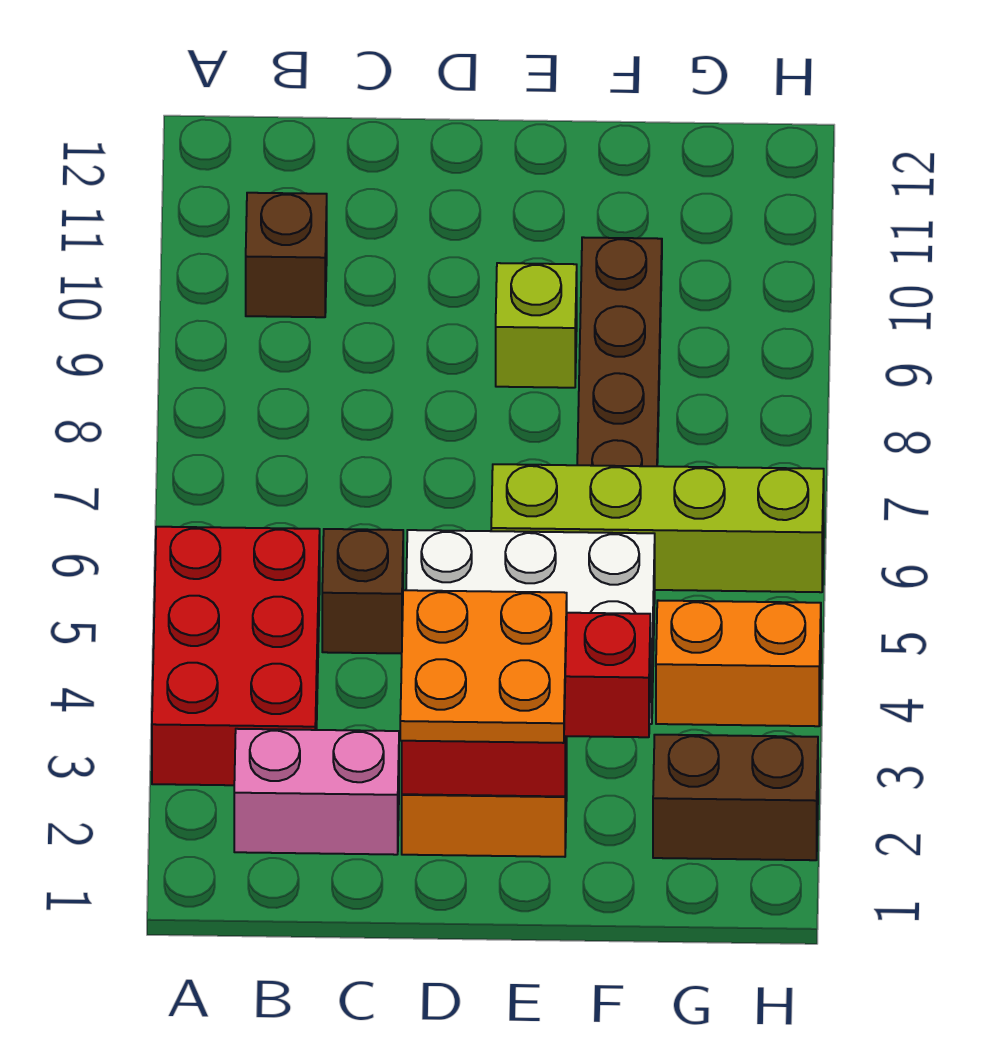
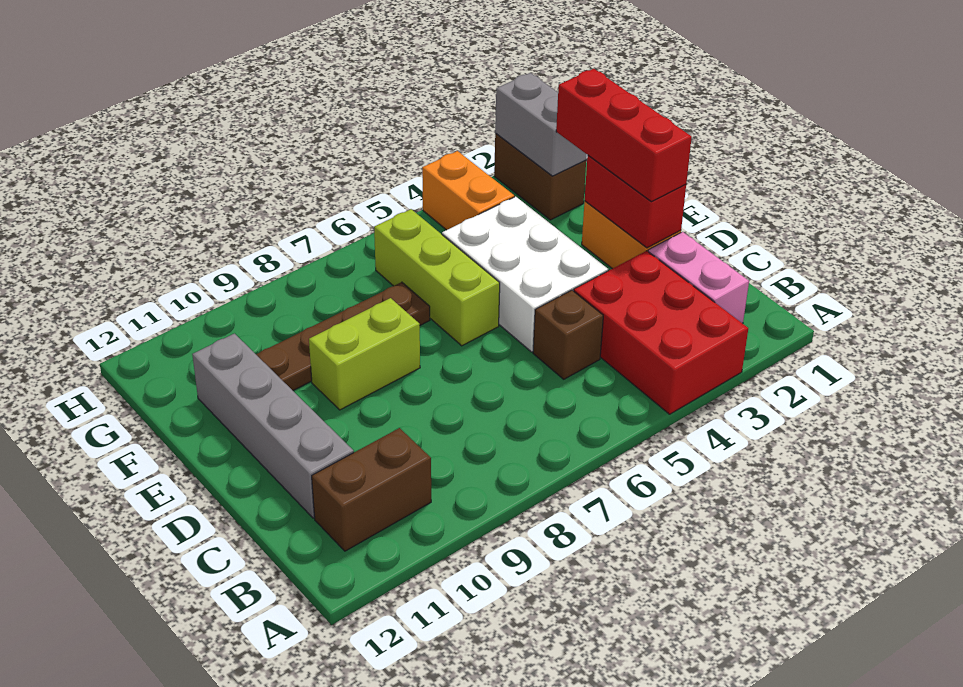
red 2x3 brick [152,527,320,785] -> red 2x3 brick turned to [574,251,748,414]
brown 1x1 brick [246,193,327,317] -> brown 1x2 brick [312,428,431,551]
none -> grey 1x4 brick [192,334,354,518]
orange 2x2 plate [400,590,567,743] -> none
lime 1x4 brick [491,464,824,592] -> lime 1x3 brick [374,209,500,346]
lime 1x1 brick [496,263,577,388] -> lime 1x2 brick [309,298,420,410]
none -> grey 1x2 brick [495,73,587,176]

